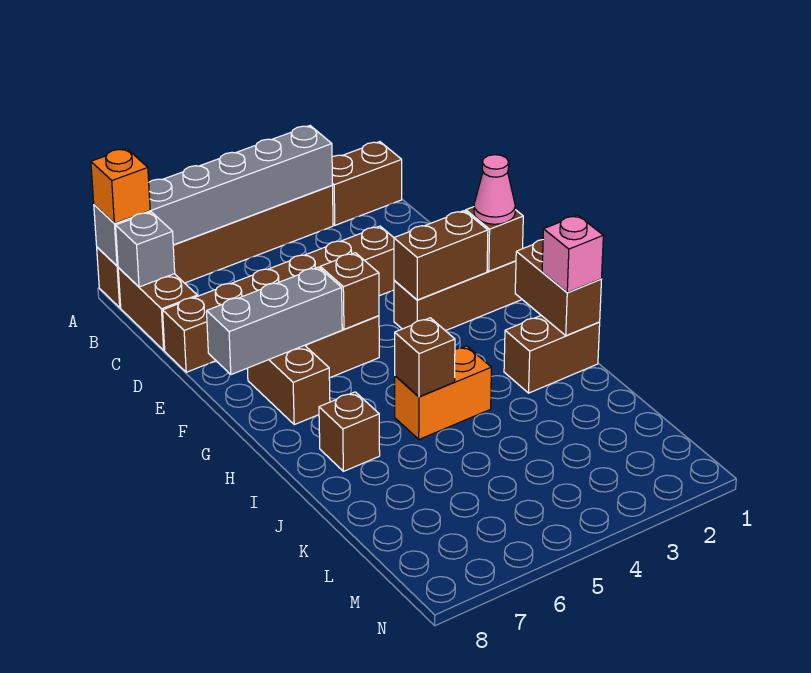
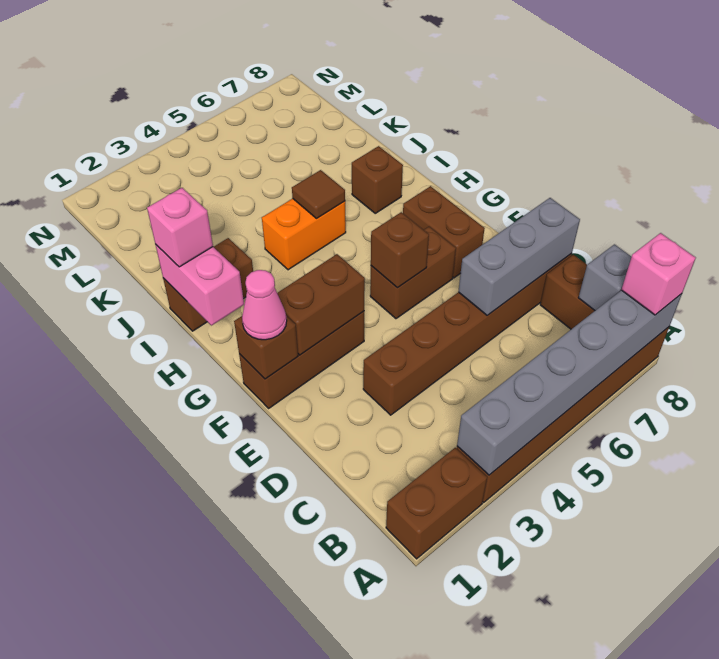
orange 1x1 brick [91,149,150,223] -> pink 1x1 brick [621,233,696,315]
grey 1x3 brick [207,267,342,375] -> grey 1x3 brick moved to [458,198,580,315]
brown 1x2 brick [515,240,601,336] -> pink 1x2 brick [155,244,244,326]
brown 1x1 brick [395,318,455,397] -> brown 1x1 tile [292,170,345,218]

